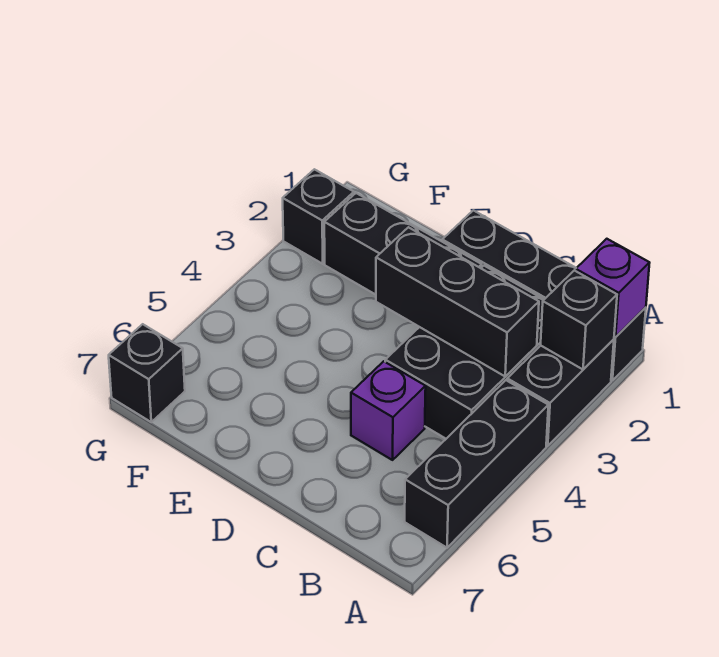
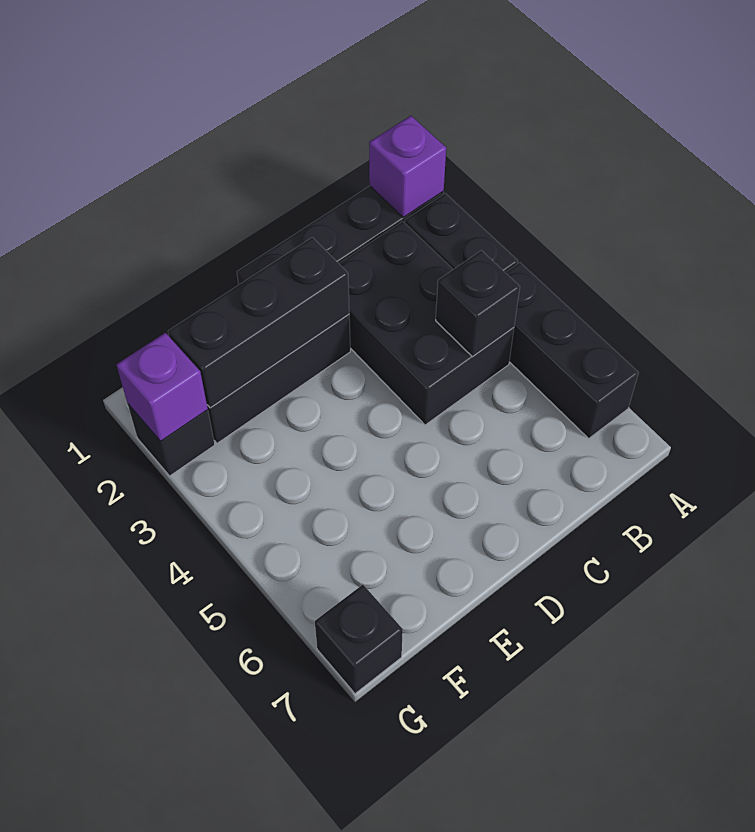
black 1x1 brick [541,270,617,369] -> black 1x1 brick moved to [436,251,520,357]
black 1x3 brick [376,227,539,377] -> black 1x3 brick moved to [168,237,349,408]
purple 1x1 brick [351,361,426,460] -> purple 1x1 brick moved to [116,333,208,441]

